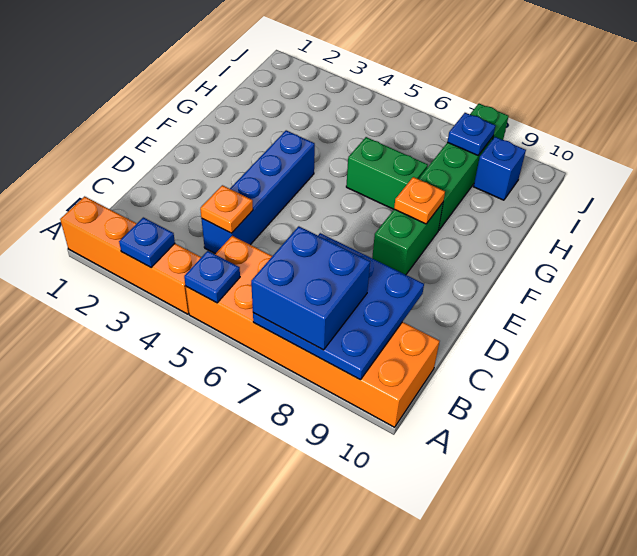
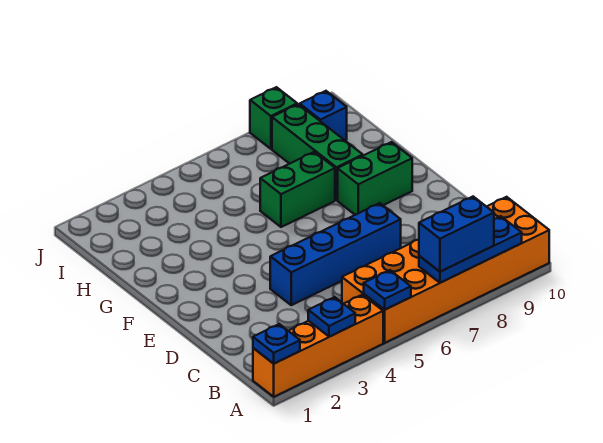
blue 3x3 plate [253,233,424,380] -> blue 1x3 plate [419,216,522,283]
blue 2x2 brick [251,226,370,350] -> blue 1x2 brick [419,197,494,272]
blue 1x4 brick [202,130,315,254] -> blue 1x4 brick turned to [270,203,401,305]
orange 1x1 plate [200,185,253,233] -> none
green 1x2 brick [372,203,443,275] -> green 1x2 brick turned to [338,142,412,215]
orange 1x1 plate [394,177,445,224] -> none
blue 1x1 plate [448,113,496,155] -> blue 1x1 plate moved to [253,324,300,364]

